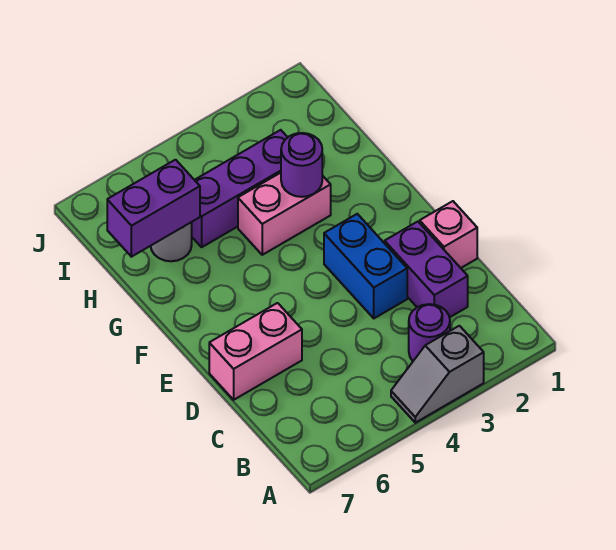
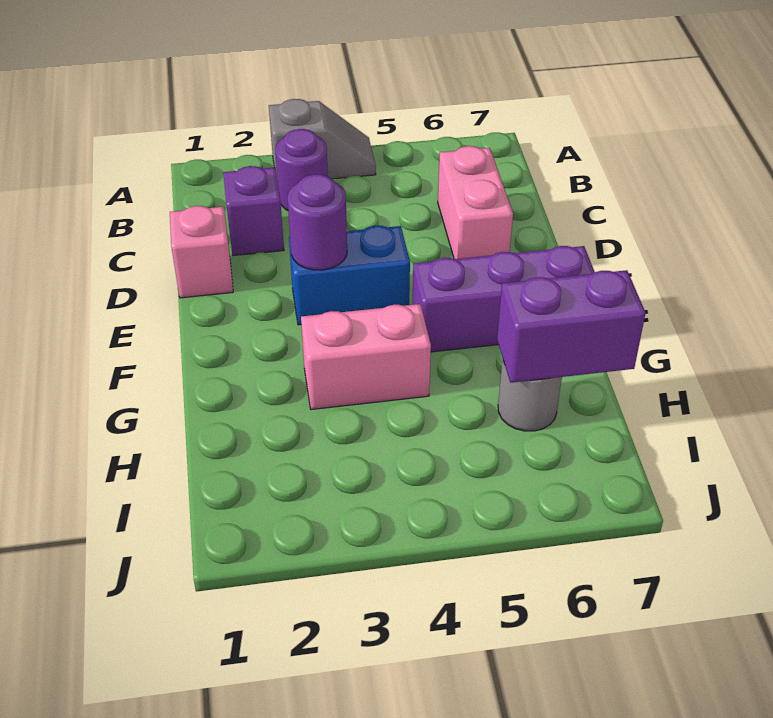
purple 1x2 brick [385,222,468,318] -> purple 1x1 brick [223,166,284,256]
blue 1x2 brick [324,214,407,318] -> blue 1x2 brick turned to [289,226,410,325]
pink 1x2 brick [209,303,302,400] -> pink 1x2 brick turned to [438,146,513,259]
purple 1x1 round brick [281,133,322,197] -> purple 1x1 round brick moved to [287,174,347,270]
purple 1x3 brick [192,130,288,247] -> purple 1x3 brick moved to [412,246,595,352]

